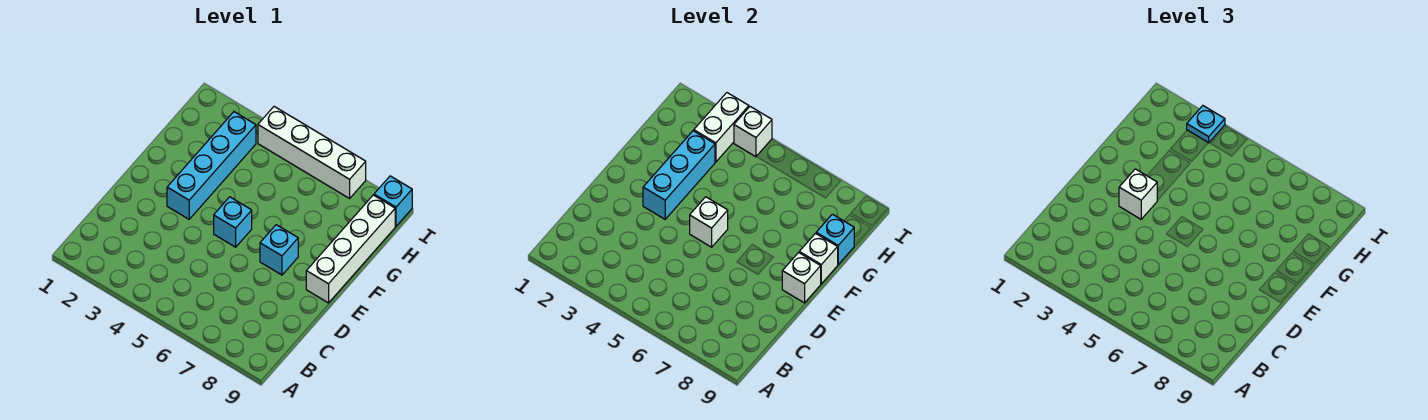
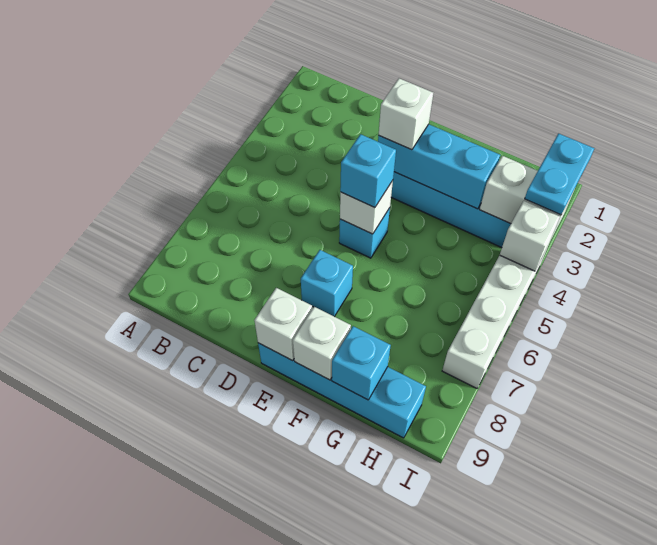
white 1x4 brick [306,195,395,303] -> cyan 1x4 brick [258,343,426,438]
cyan 1x1 plate [1187,106,1225,143] -> cyan 1x2 plate [525,134,594,215]
cyan 1x1 brick [374,176,412,226] -> cyan 1x1 brick moved to [340,134,396,208]

